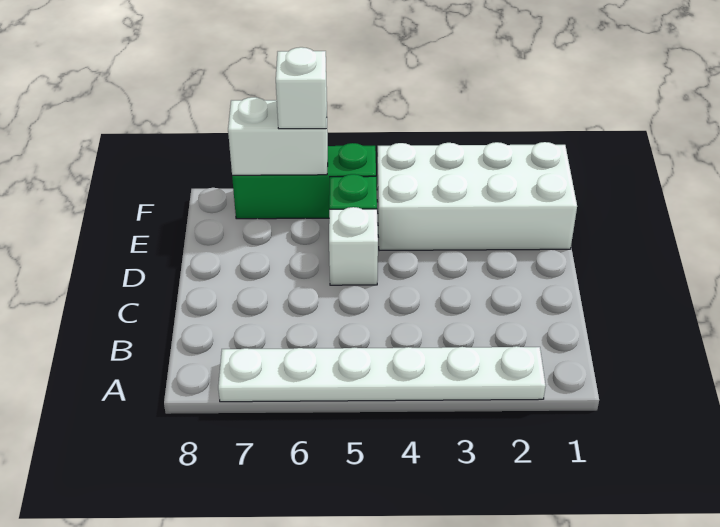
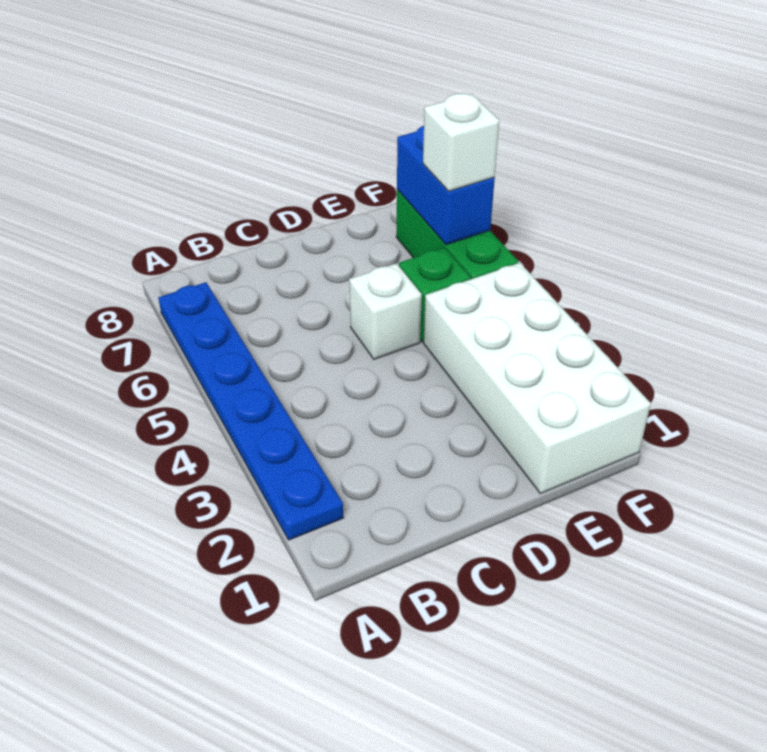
white 1x6 plate [218,346,546,402] -> blue 1x6 plate [158,282,343,540]
white 1x2 brick [228,97,328,175] -> blue 1x2 brick [397,126,495,245]

